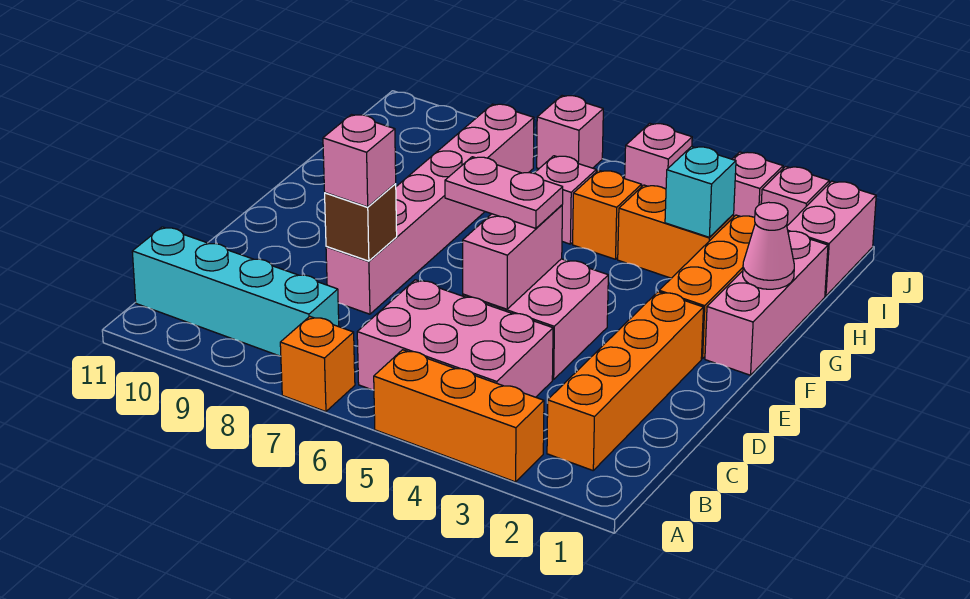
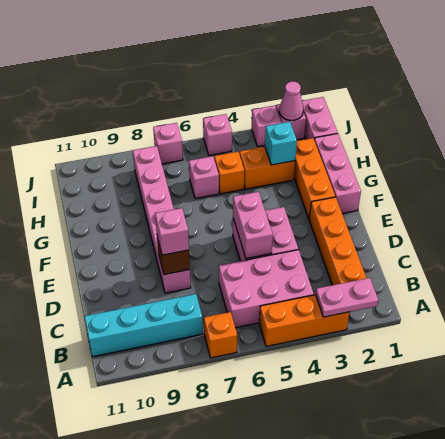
pink 1x2 plate [445,157,563,228] -> pink 1x2 plate moved to [316,278,378,317]
pink 1x1 cone [743,202,794,289] -> pink 1x1 cone moved to [279,81,303,120]

